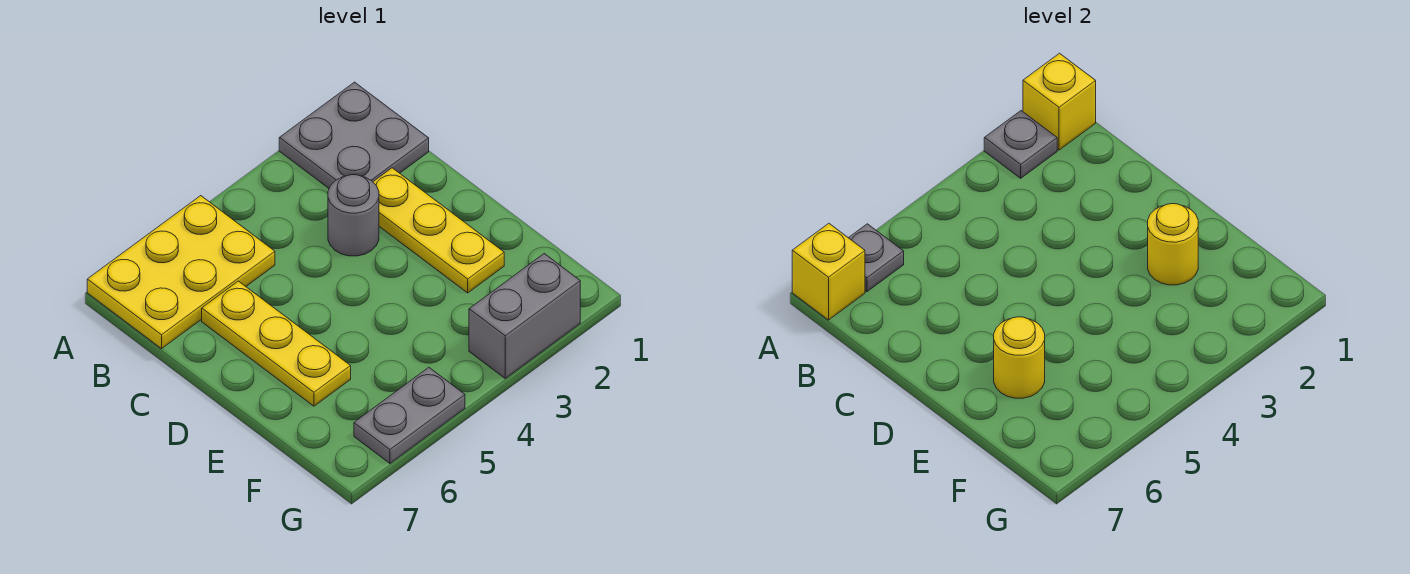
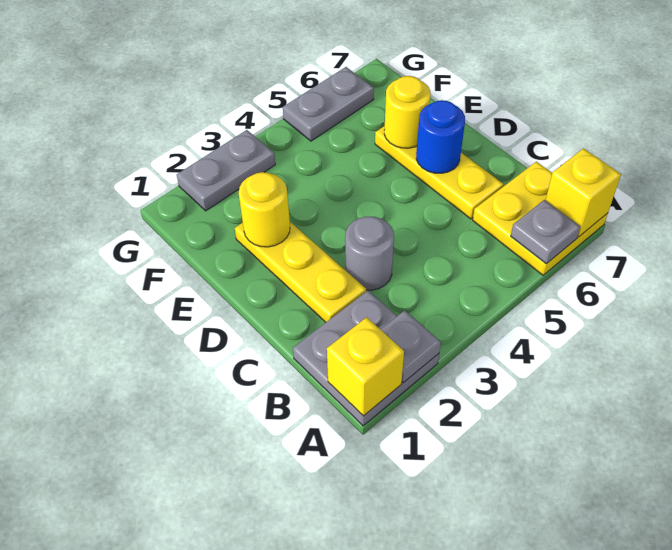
yellow 2x3 plate [87,196,275,349] -> yellow 2x2 plate [473,162,608,275]
none -> blue 1x1 round brick [416,100,465,173]
grey 1x2 brick [469,254,580,378] -> grey 1x2 plate [177,130,275,211]

